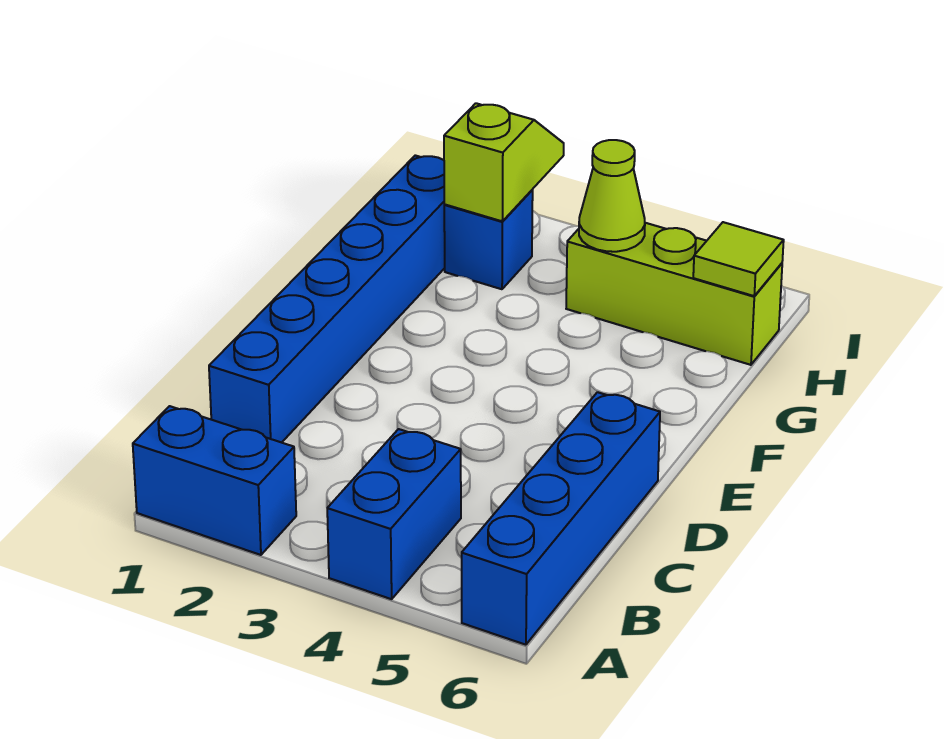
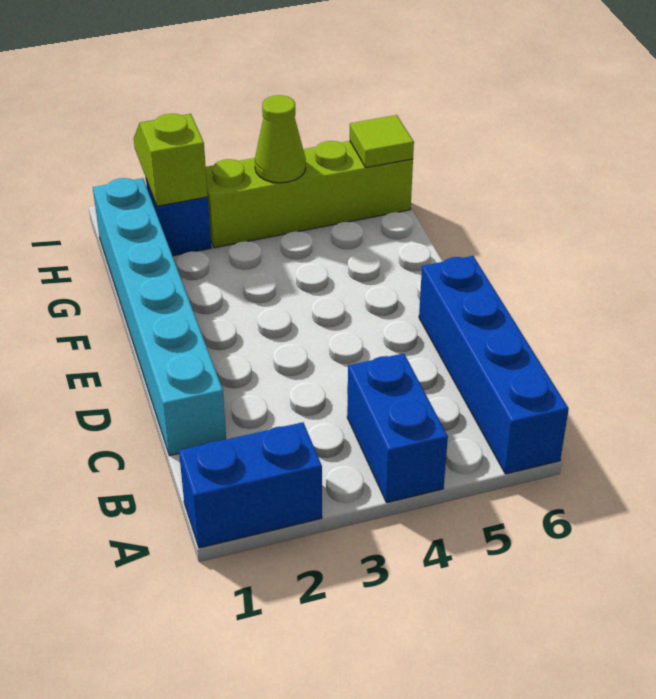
blue 1x6 brick [209,155,445,443] -> cyan 1x6 brick [93,178,226,456]
lime 1x3 brick [566,223,782,365] -> lime 1x4 brick [206,141,413,248]

